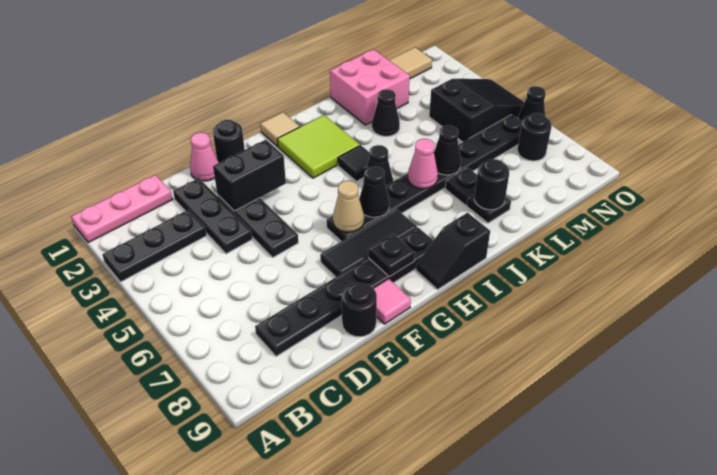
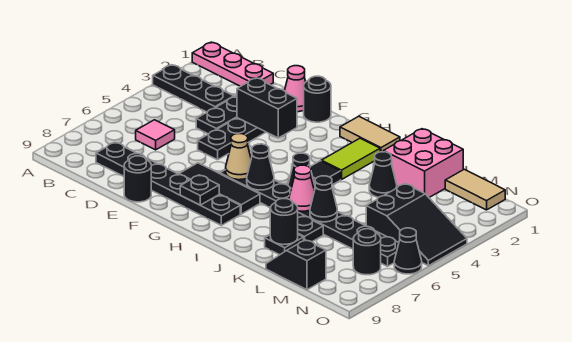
pink 1x1 tile [374,279,411,324] -> pink 1x1 tile moved to [136,120,175,150]
tan 1x1 tile [260,112,300,146] -> tan 1x2 tile [340,116,400,152]
lime 2x2 tile [277,115,360,178] -> lime 1x2 tile [321,138,380,180]
black 1x2 slope [416,213,490,289] -> black 1x2 slope moved to [266,240,326,290]

